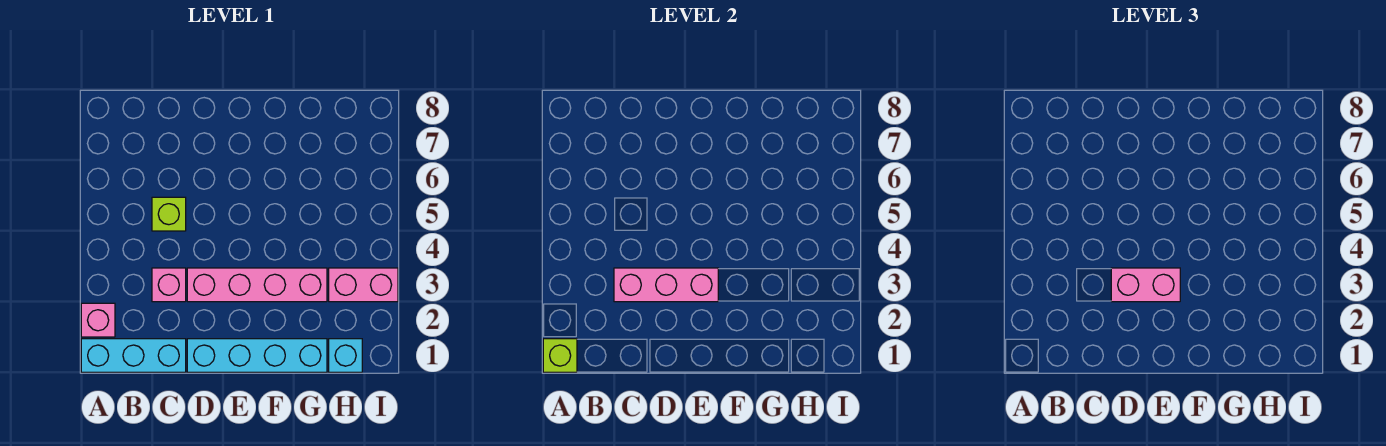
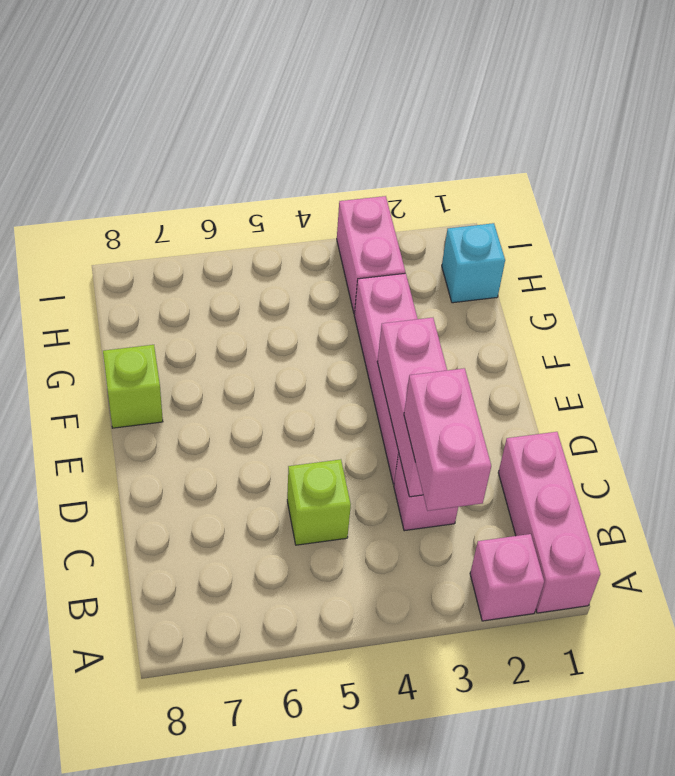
cyan 1x3 brick [81,339,186,372] -> pink 1x3 brick [498,432,600,613]
lime 1x1 brick [543,339,577,372] -> lime 1x1 brick moved to [103,345,163,428]
cyan 1x4 brick [187,339,327,372] -> none
pink 1x2 brick [1111,268,1180,302] -> pink 1x2 brick moved to [404,368,491,511]

